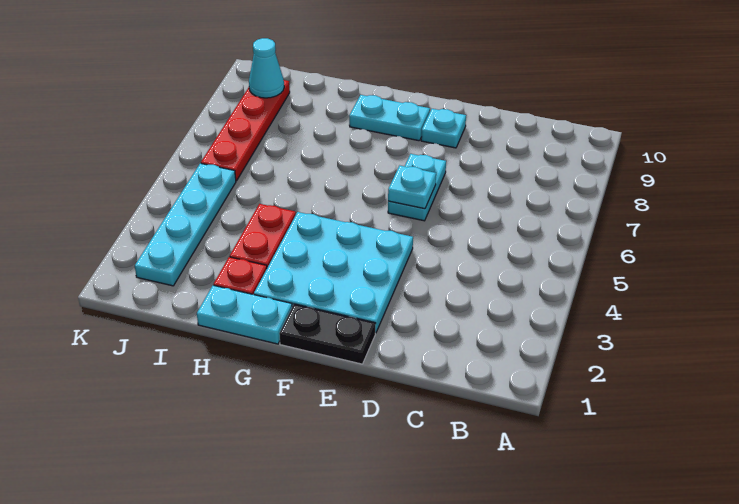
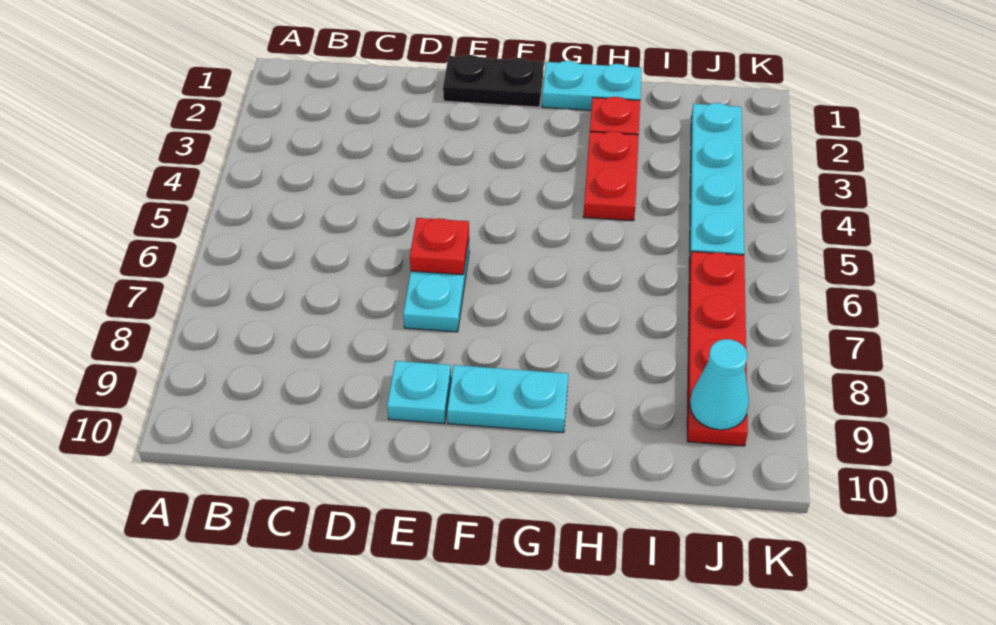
cyan 3x3 plate [254,212,413,333] -> none
cyan 1x1 plate [388,166,436,209] -> red 1x1 plate [410,218,469,275]

